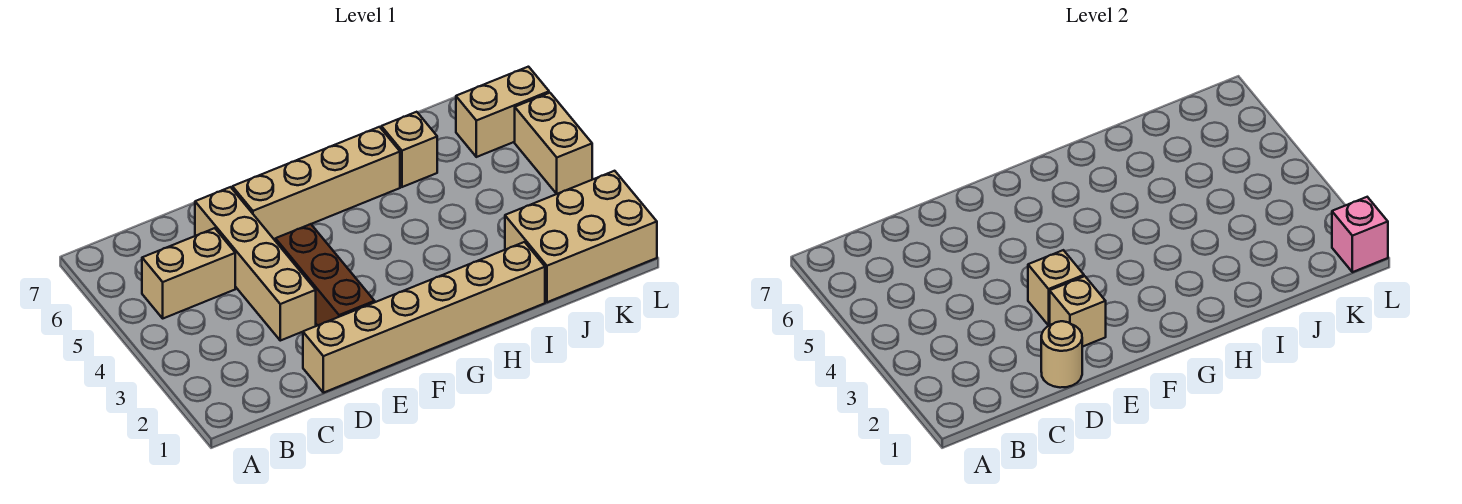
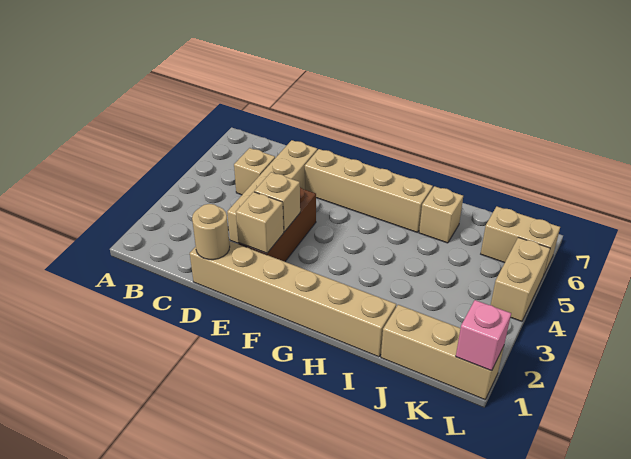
tan 1x2 brick [142,228,235,318] -> tan 1x1 brick [234,148,275,195]
tan 2x3 brick [505,171,657,302] -> tan 1x3 brick [381,305,504,400]

